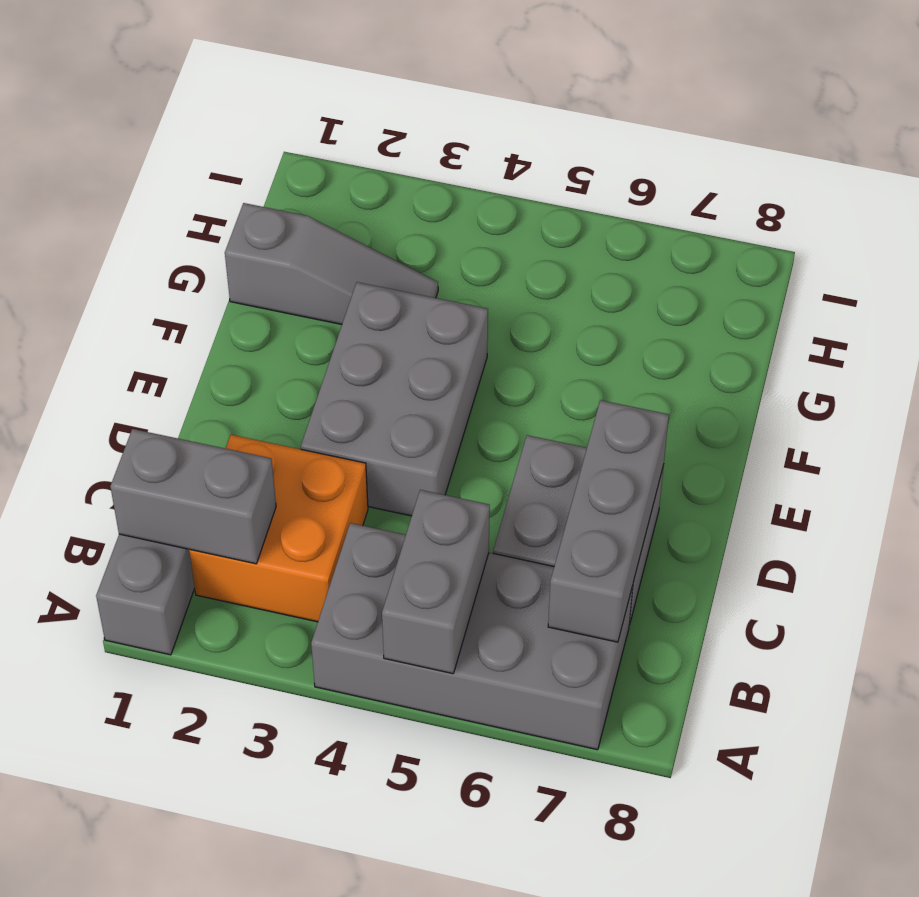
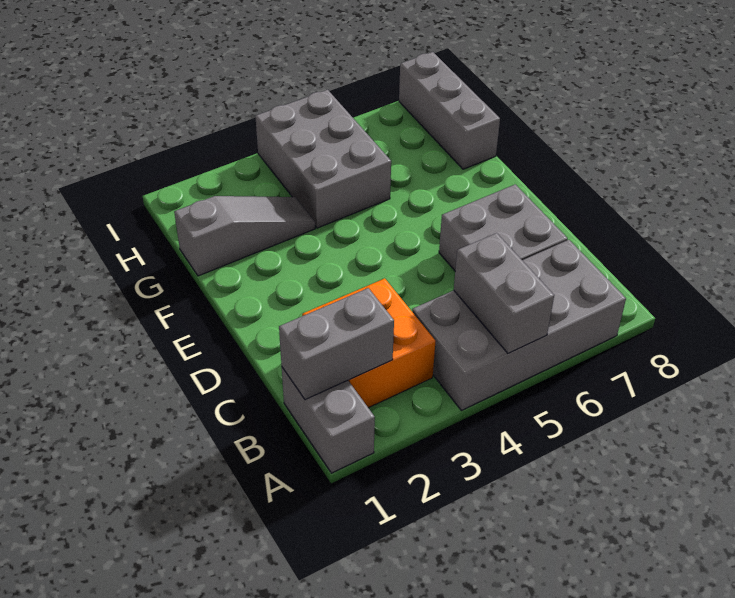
grey 1x3 brick [548,400,669,642] -> grey 1x3 brick moved to [399,52,500,169]
grey 2x3 brick [301,282,488,516] -> grey 2x3 brick moved to [255,90,391,228]

